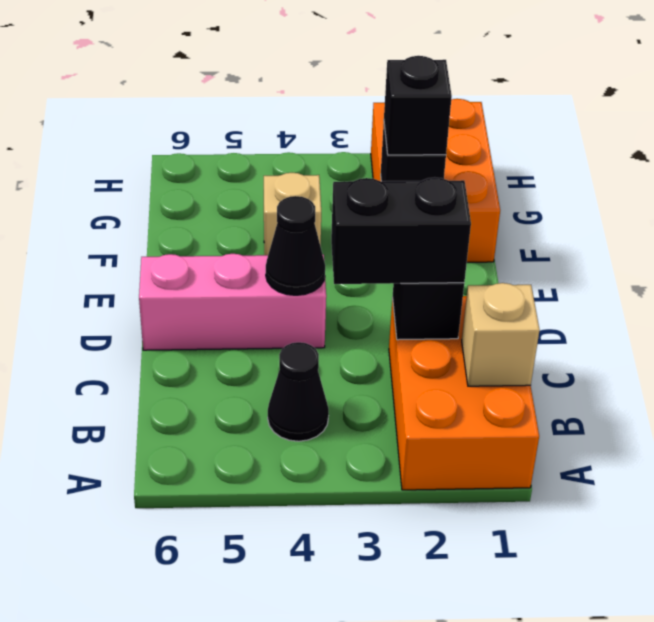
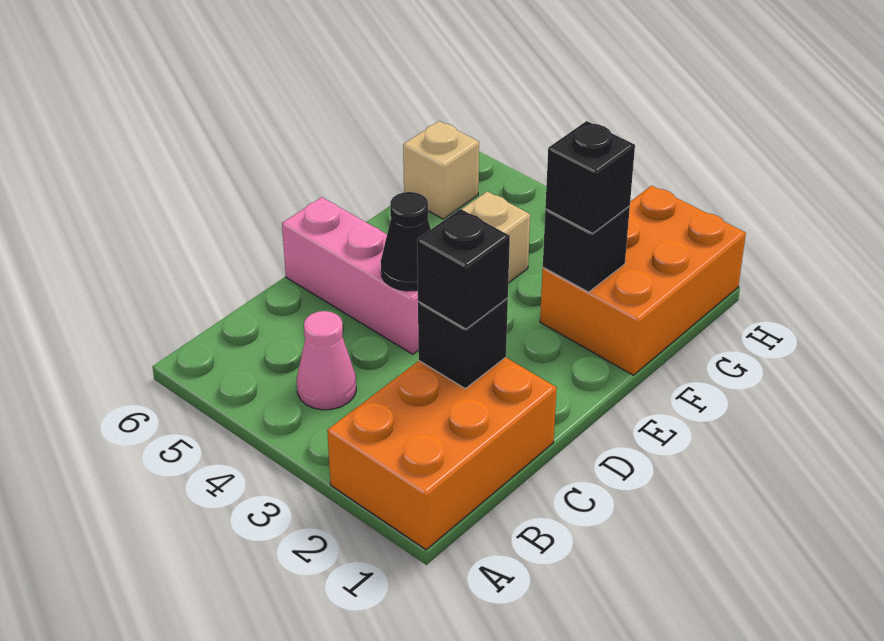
tan 1x1 brick [462,283,540,386] -> tan 1x1 brick moved to [403,121,479,219]
black 1x1 cone [268,342,329,441] -> pink 1x1 cone [297,311,356,410]
black 1x2 brick [331,177,471,284] -> black 1x1 brick [417,209,510,329]

